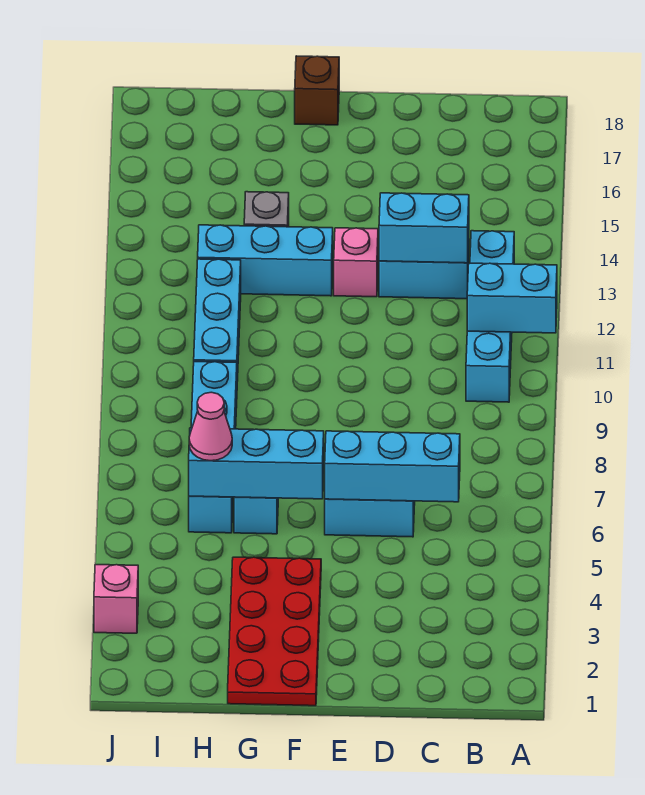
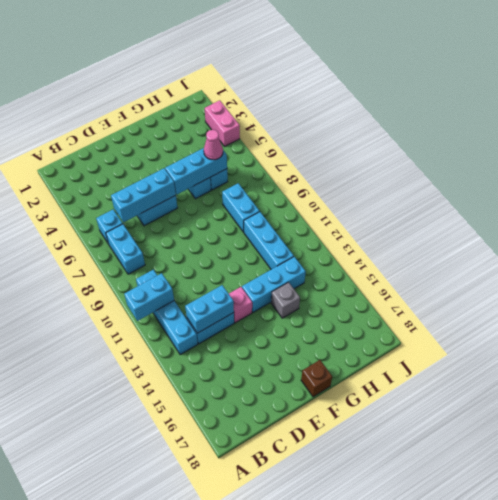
none -> cyan 1x1 brick [96,210,123,244]
none -> cyan 1x2 brick [106,224,145,274]
red 2x4 plate [228,557,321,706] -> none
pink 1x1 brick [94,565,138,633] -> pink 1x2 brick [205,100,240,146]

